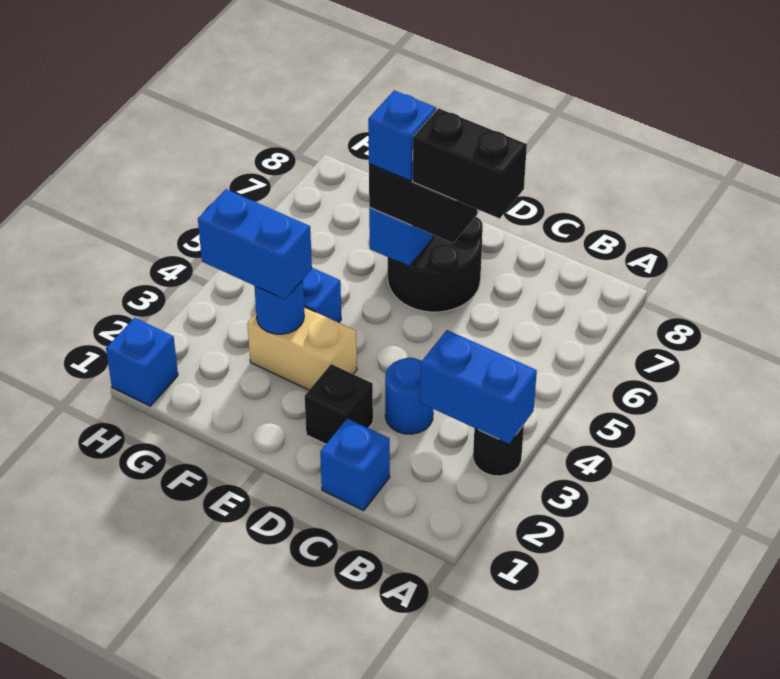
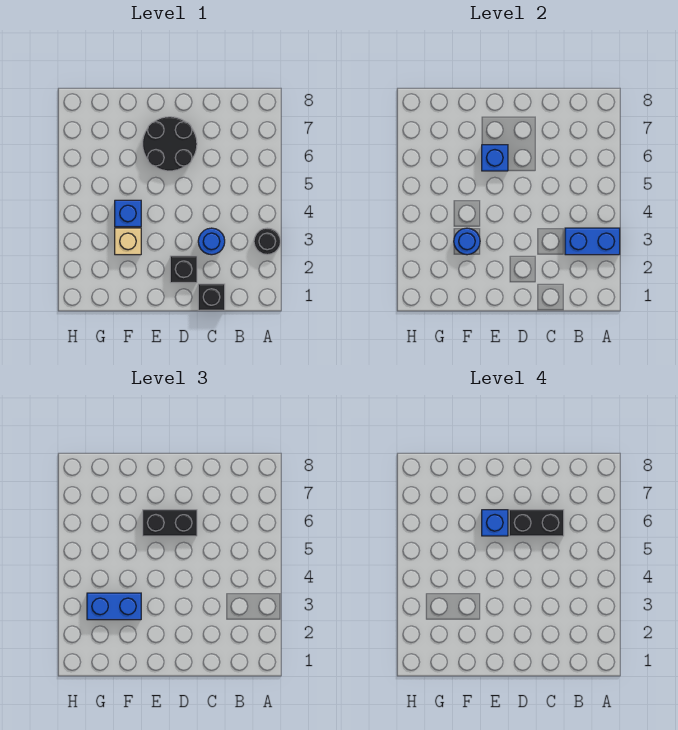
blue 1x1 brick [320,418,390,511] -> black 1x1 brick [198,284,225,310]
tan 1x2 brick [247,307,357,390] -> tan 1x1 brick [115,228,141,255]
blue 1x1 brick [106,318,178,406] -> none

